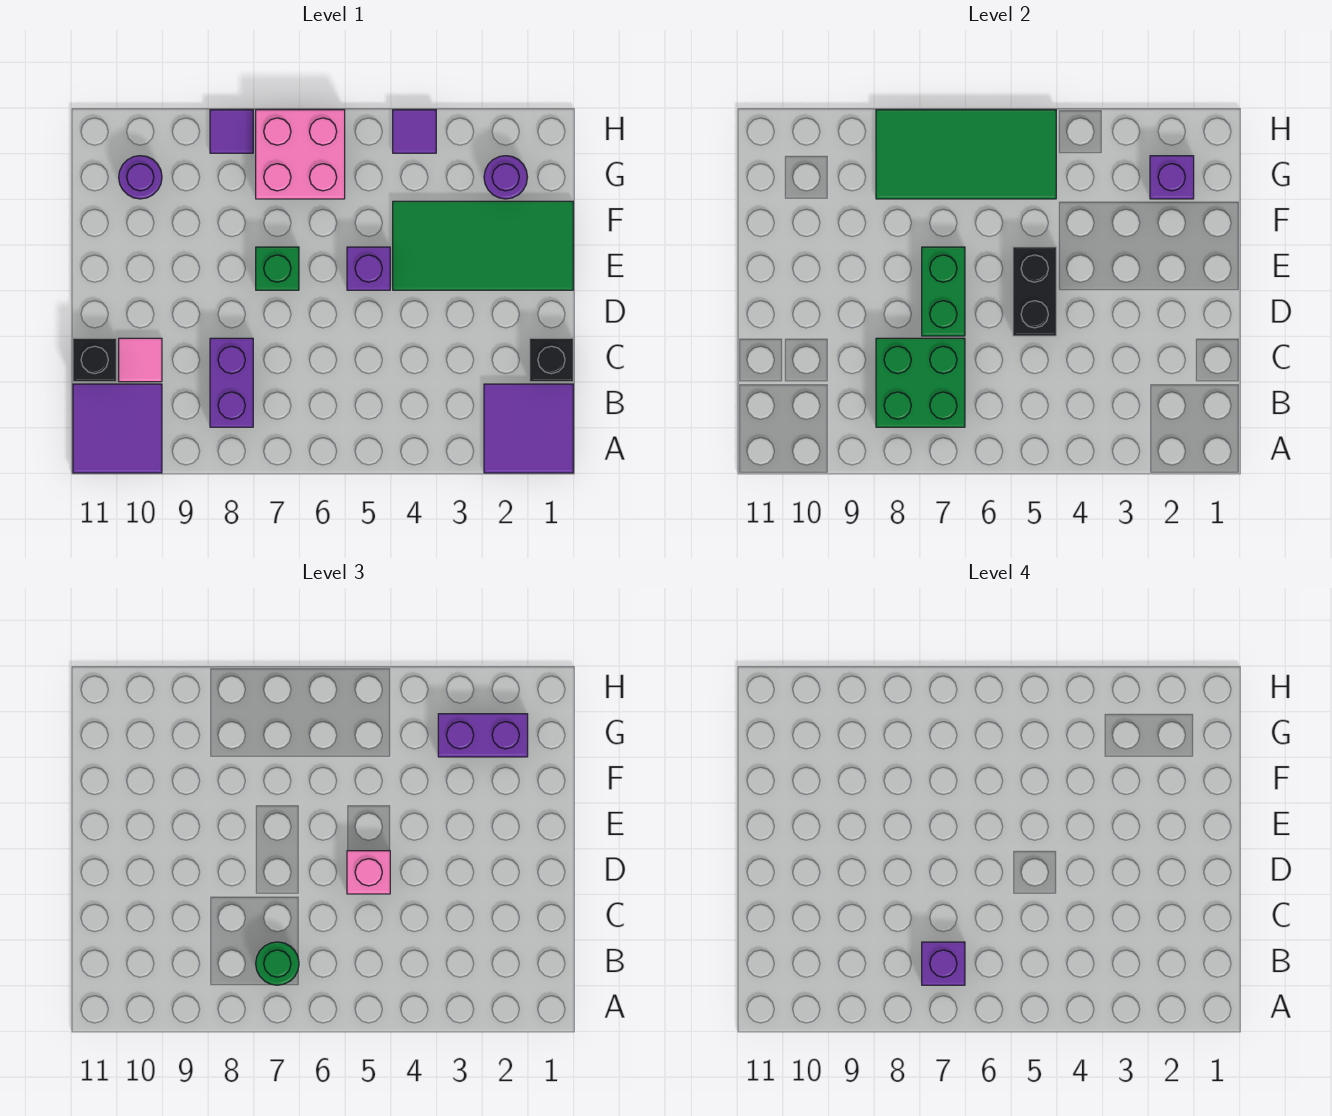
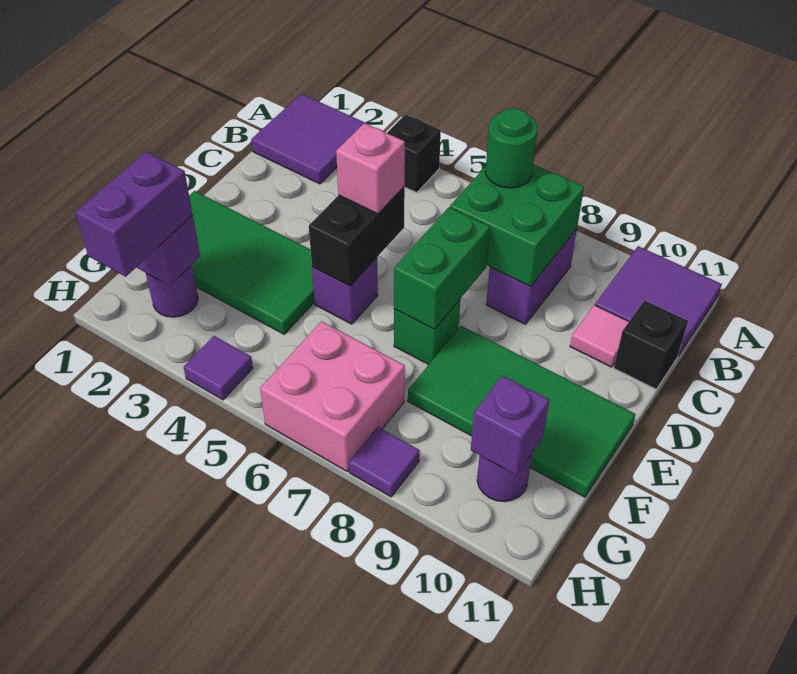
purple 1x1 brick [922,942,965,985] -> purple 1x1 brick moved to [471,375,549,475]
black 1x1 brick [530,338,573,382] -> black 1x1 brick moved to [387,114,441,193]
purple 1x2 brick [438,714,528,757] -> purple 1x2 brick turned to [75,152,193,277]
green 2x4 tile [876,110,1056,199] -> green 2x4 tile moved to [408,326,635,497]

